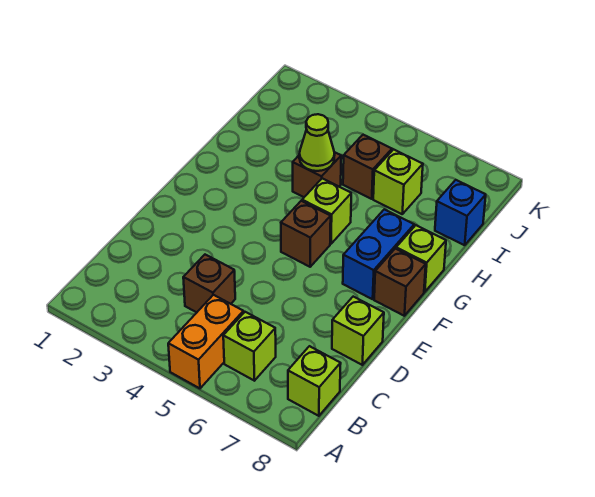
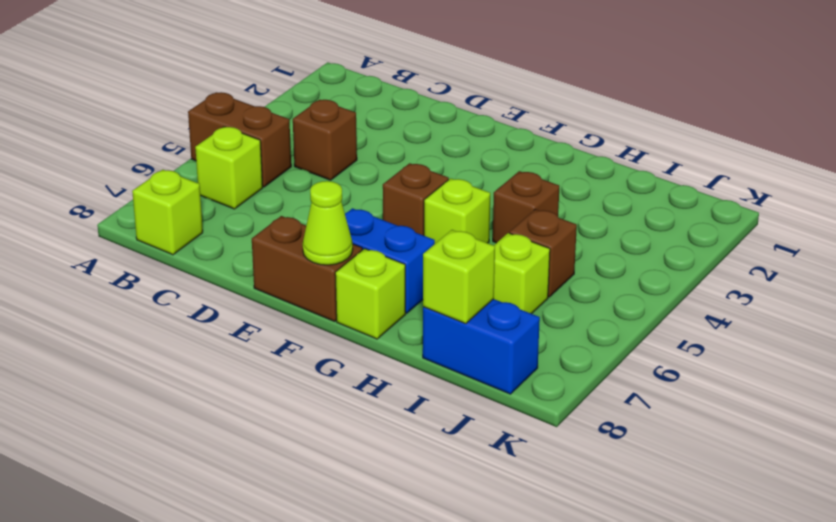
orange 1x2 brick [168,295,244,388] -> brown 1x2 brick [188,92,291,187]
lime 1x1 brick [332,297,384,365] -> lime 1x1 brick moved to [423,230,495,324]
brown 1x1 brick [374,249,426,316] -> brown 1x2 brick [252,216,362,321]
lime 1x1 cone [299,114,335,171] -> lime 1x1 cone moved to [303,181,353,265]
blue 1x1 brick [435,180,486,245] -> blue 1x2 brick [423,299,540,394]

